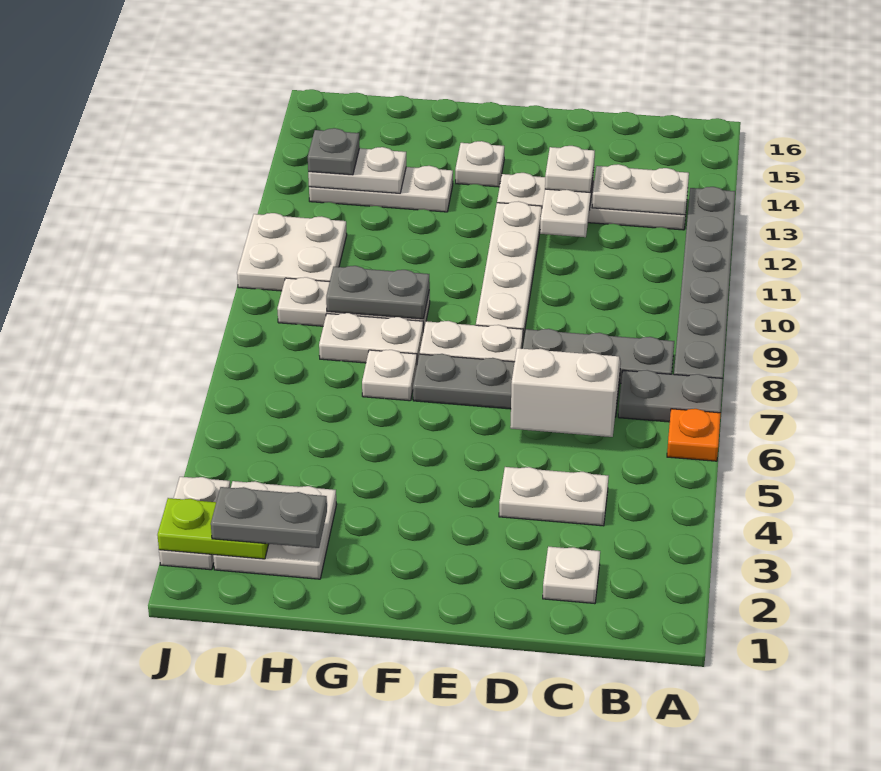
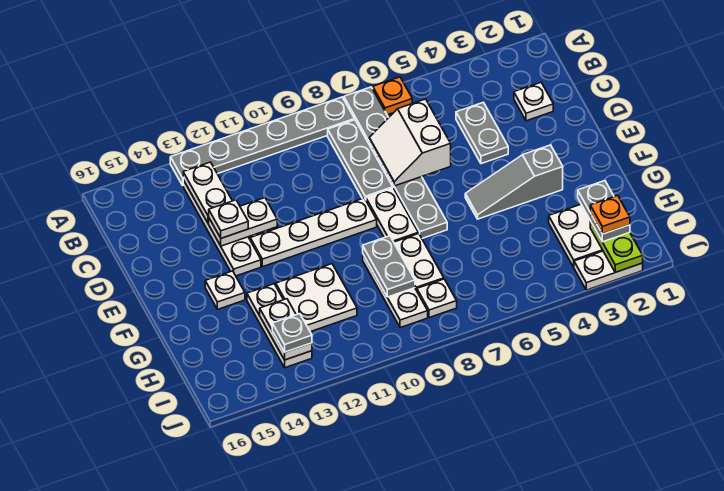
white 1x2 plate [499,467,609,526] -> grey 1x2 plate [456,102,508,164]
none -> grey 1x3 slope [465,145,563,219]
white 1x1 plate [362,350,417,401] -> white 1x1 plate moved to [417,279,457,318]
none -> orange 1x1 plate [590,195,630,234]
white 2x2 plate [237,213,347,291] -> white 2x2 plate moved to [276,264,357,332]

